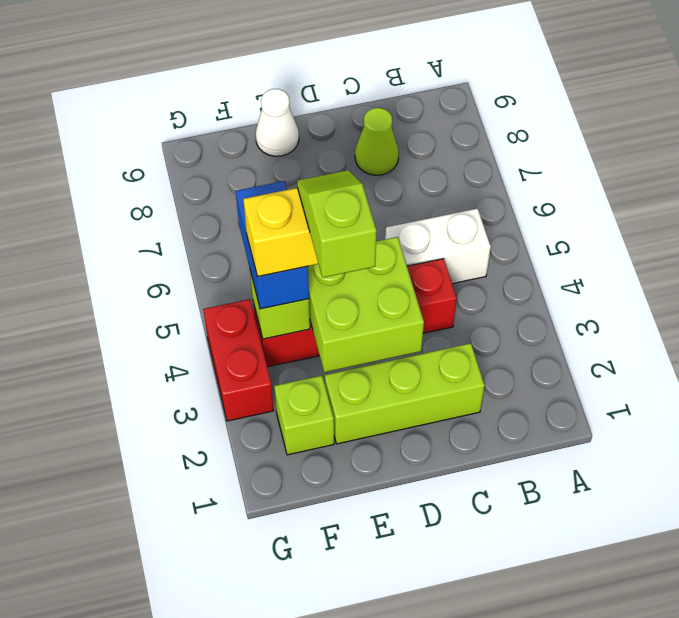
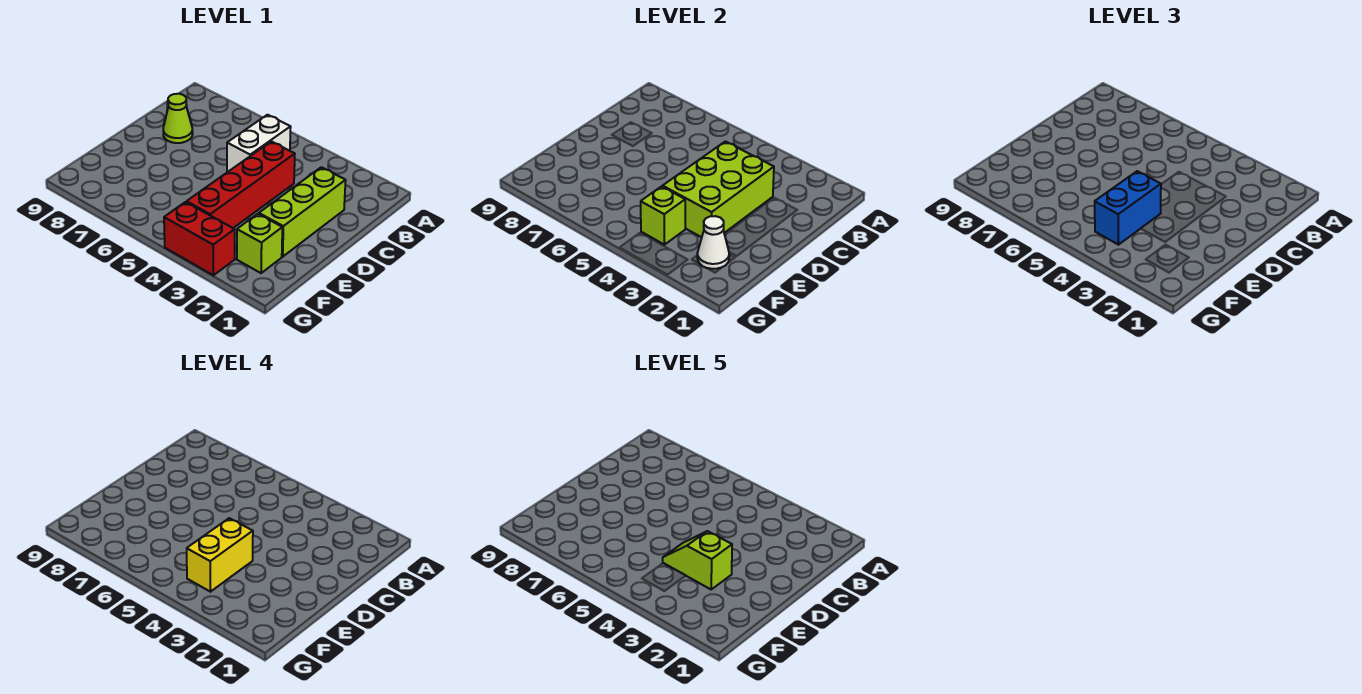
lime 2x2 brick [308,237,424,372] -> lime 2x3 brick [663,141,774,237]
white 1x1 cone [255,89,299,156] -> white 1x1 cone moved to [697,216,729,269]
blue 1x2 brick [236,181,309,309] -> blue 1x2 brick turned to [1095,171,1161,245]

